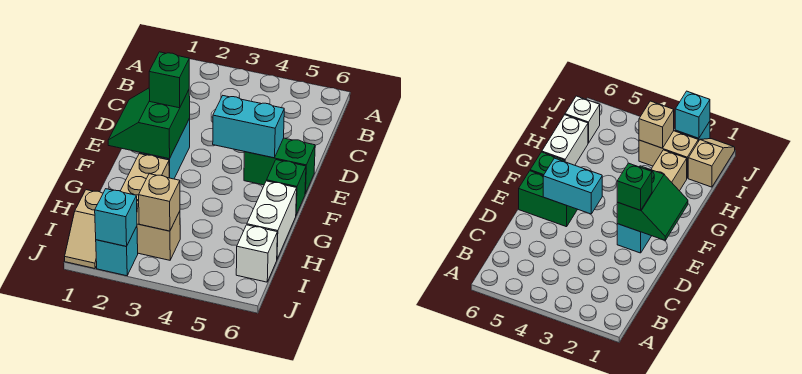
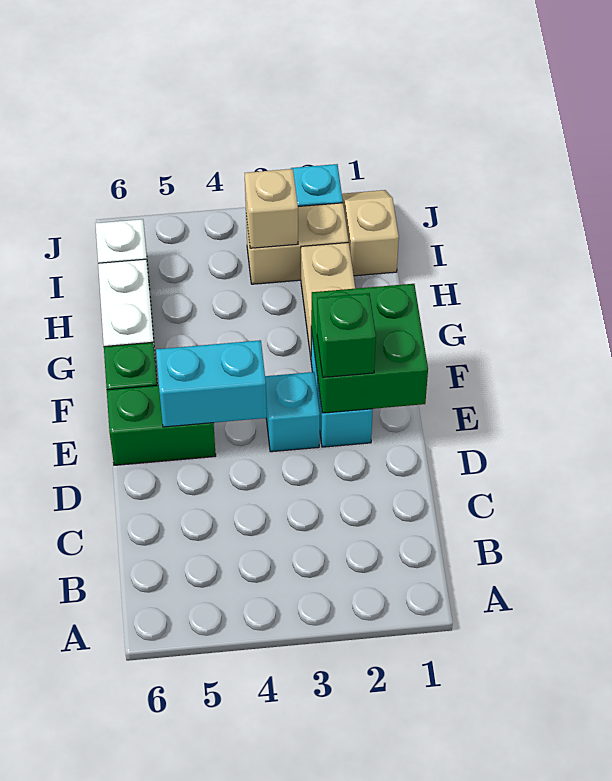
green 2x2 slope [108,88,190,159] -> green 2x2 brick [311,284,428,413]
cyan 1x1 brick [95,189,137,246] -> cyan 1x1 brick moved to [265,372,320,452]

